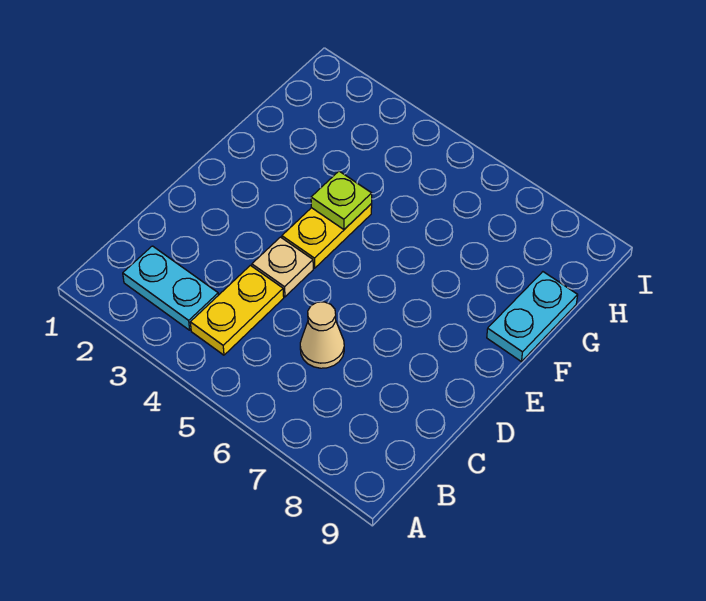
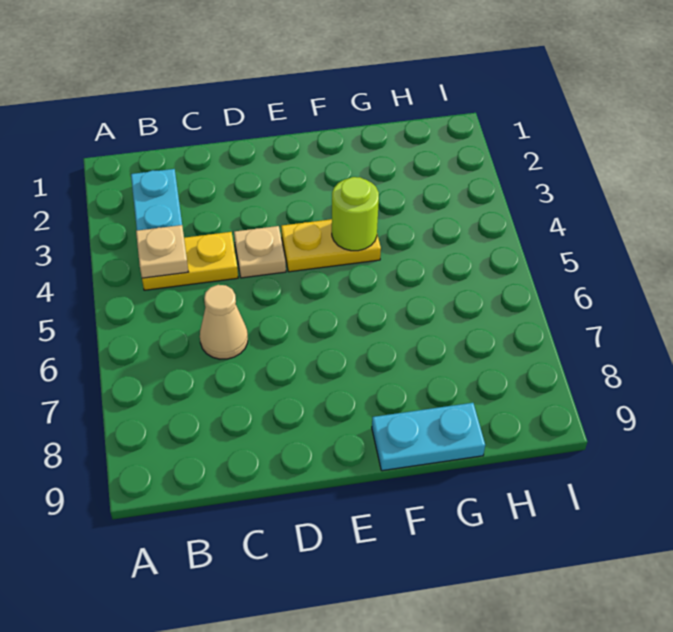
none -> tan 1x1 plate [136,225,188,278]
lime 1x1 plate [311,171,372,229] -> lime 1x1 round brick [332,177,379,251]

